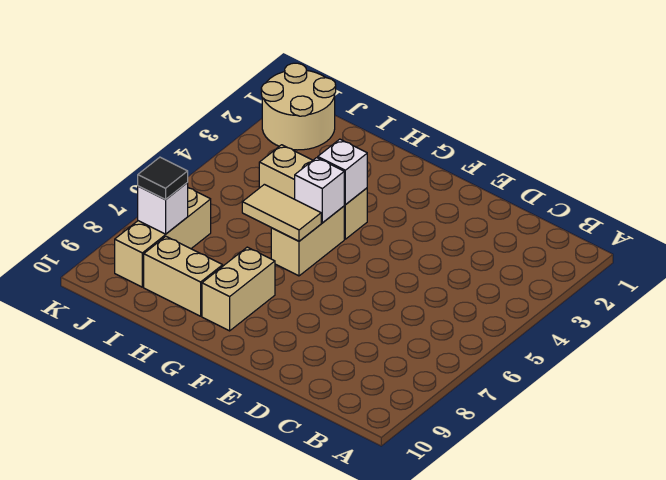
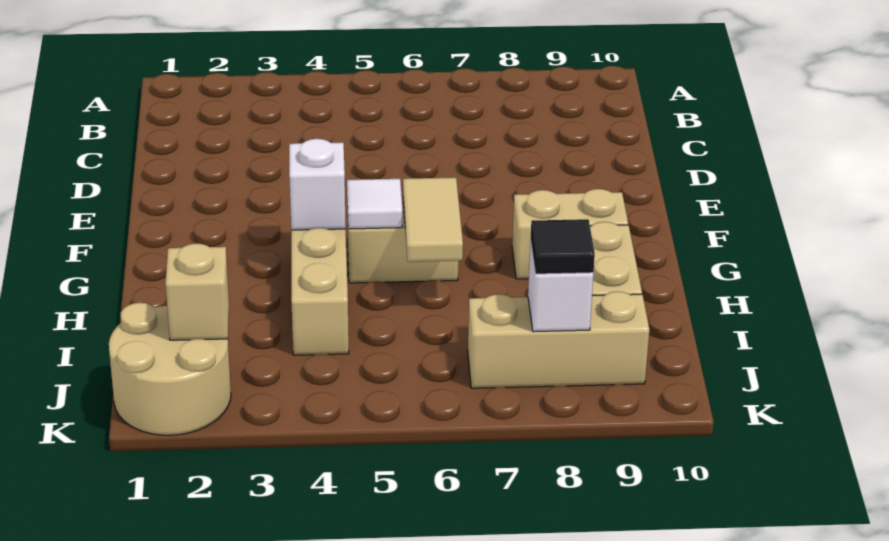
white 1x1 brick [295,158,345,223] -> white 1x1 tile [347,179,402,229]
none -> tan 1x1 brick [166,243,229,340]

